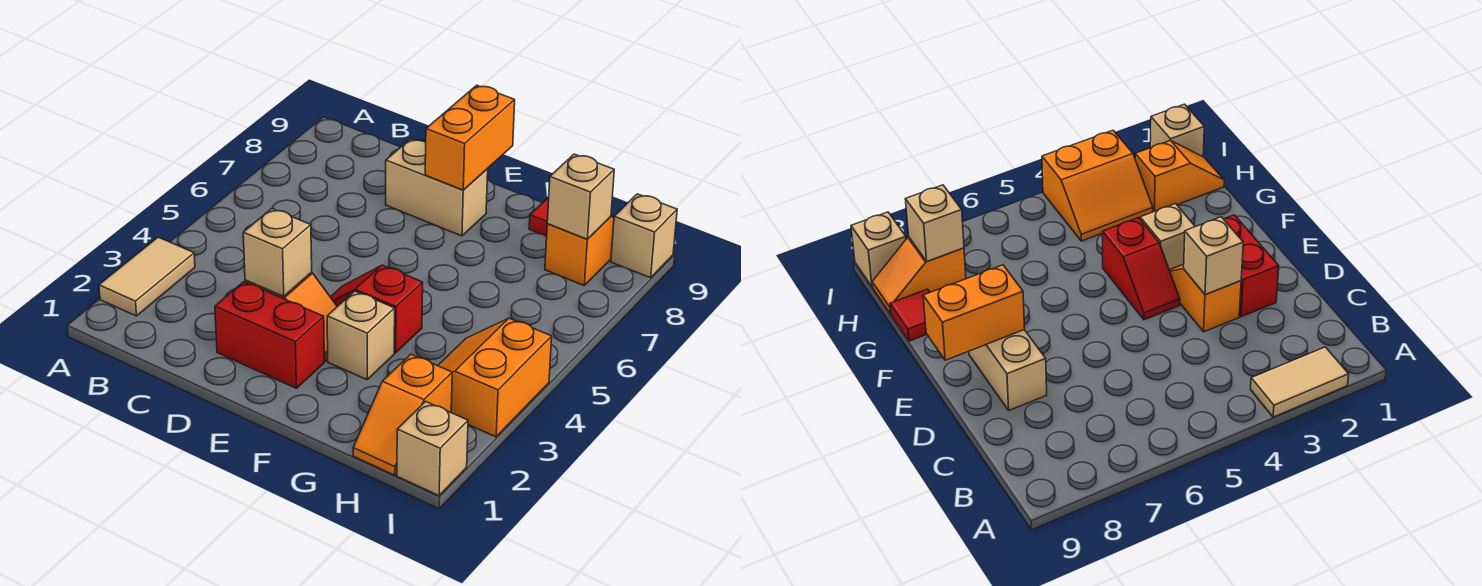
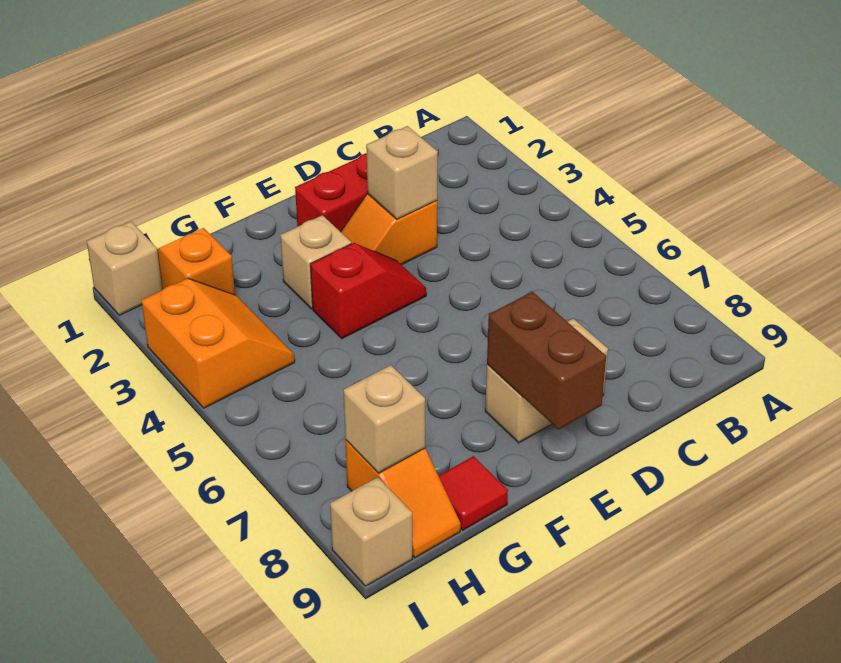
tan 1x2 tile [99,237,195,316] -> none
orange 1x2 brick [425,85,515,190] -> brown 1x2 brick [487,292,606,430]

